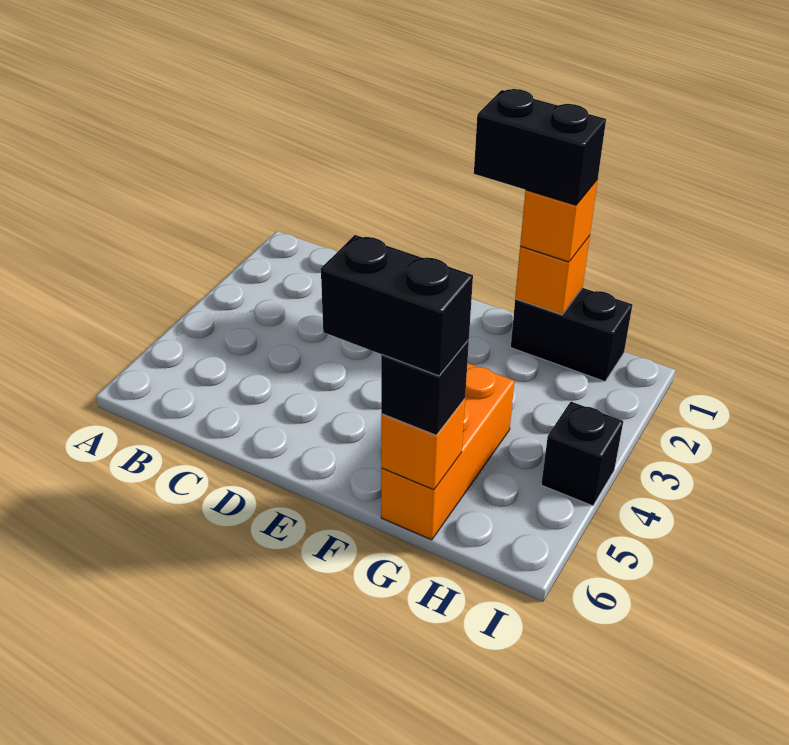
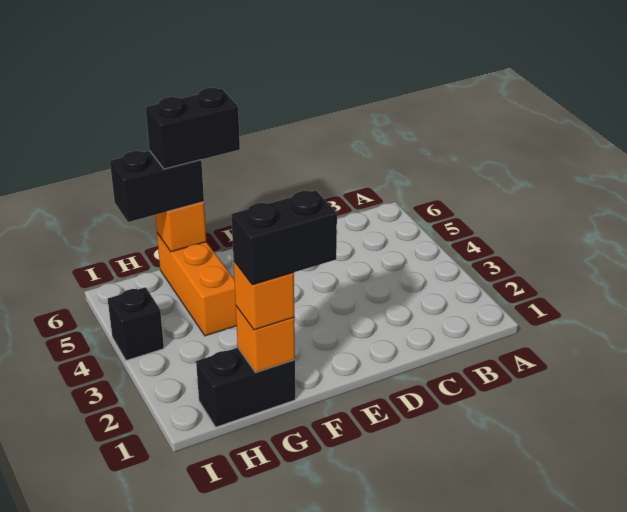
black 1x1 brick [381,340,469,435] -> black 1x2 brick [110,151,204,222]

